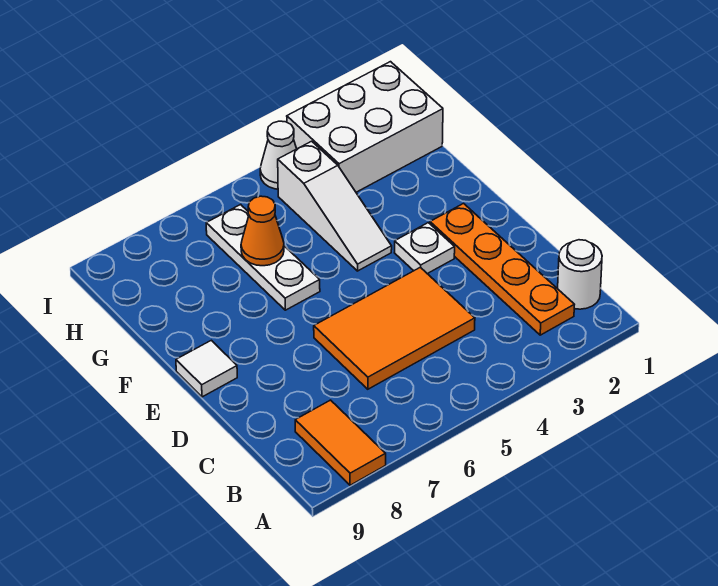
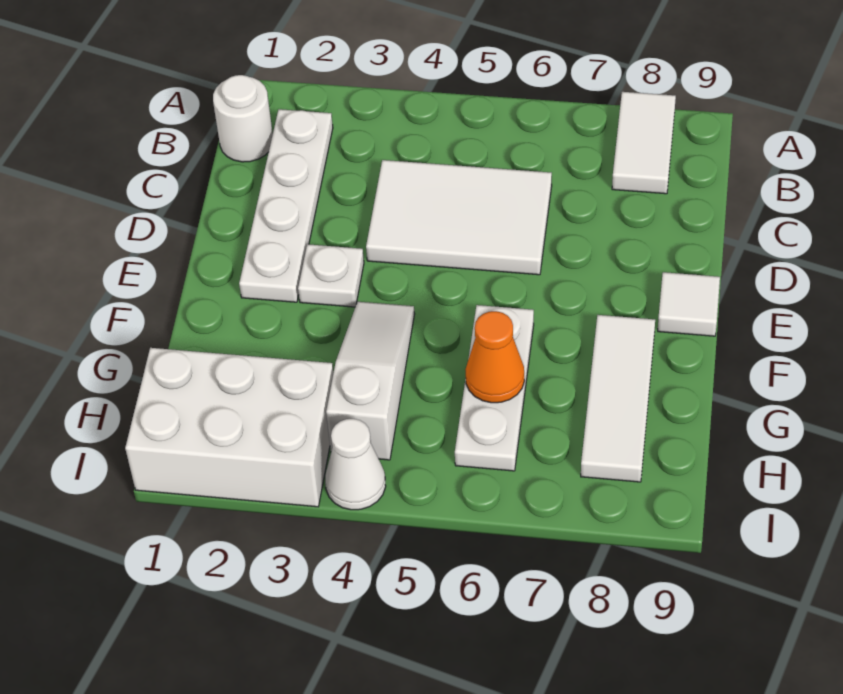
orange 1x2 tile [295,400,386,485] -> white 1x2 tile [612,92,676,194]
orange 1x4 plate [430,204,575,335] -> white 1x4 plate [239,109,333,302]
orange 2x3 tile [314,267,475,389] -> white 2x3 tile [366,160,552,275]
none -> white 1x3 tile [581,315,655,482]

